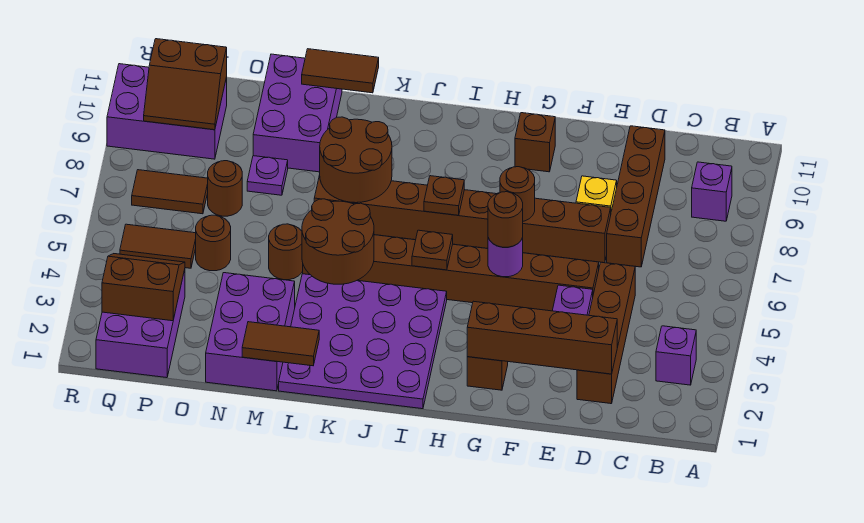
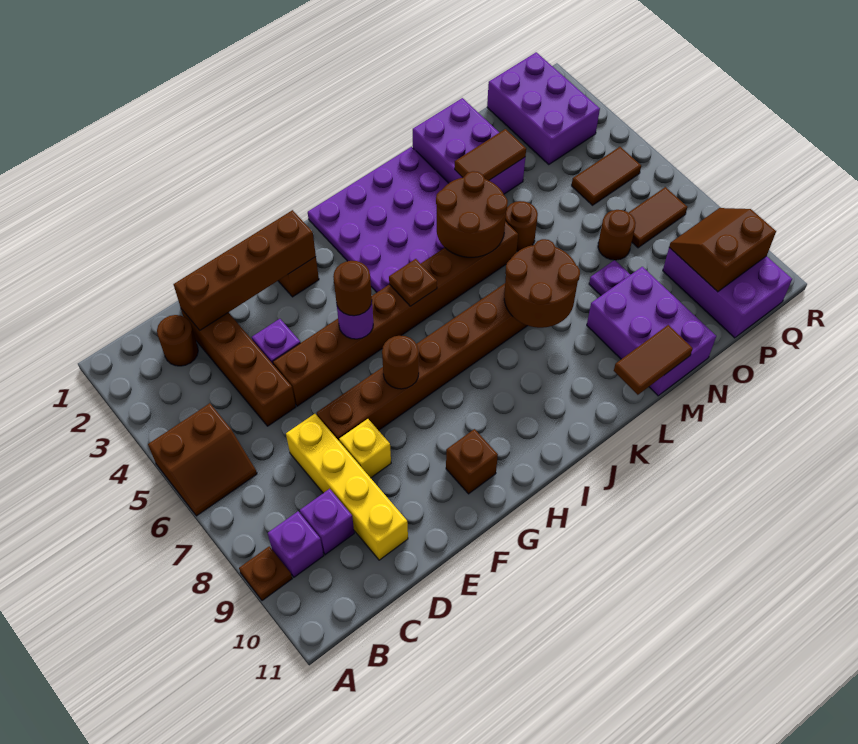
purple 1x1 brick [656,326,696,385] -> purple 1x1 brick moved to [300,489,354,555]
brown 1x4 brick [607,126,665,267] -> yellow 1x4 brick [286,414,408,560]
brown 1x1 plate [424,176,464,215] -> brown 1x1 plate moved to [239,546,292,601]
brown 1x2 tile [242,322,319,366] -> brown 1x2 tile moved to [455,129,526,180]
brown 1x1 round brick [196,215,231,271] -> brown 1x1 round brick moved to [157,315,198,366]
brown 2x2 slope [102,254,185,321] -> brown 2x2 slope moved to [148,403,257,516]
purple 2x3 brick [107,64,227,159] -> purple 2x3 brick turned to [663,248,792,338]

